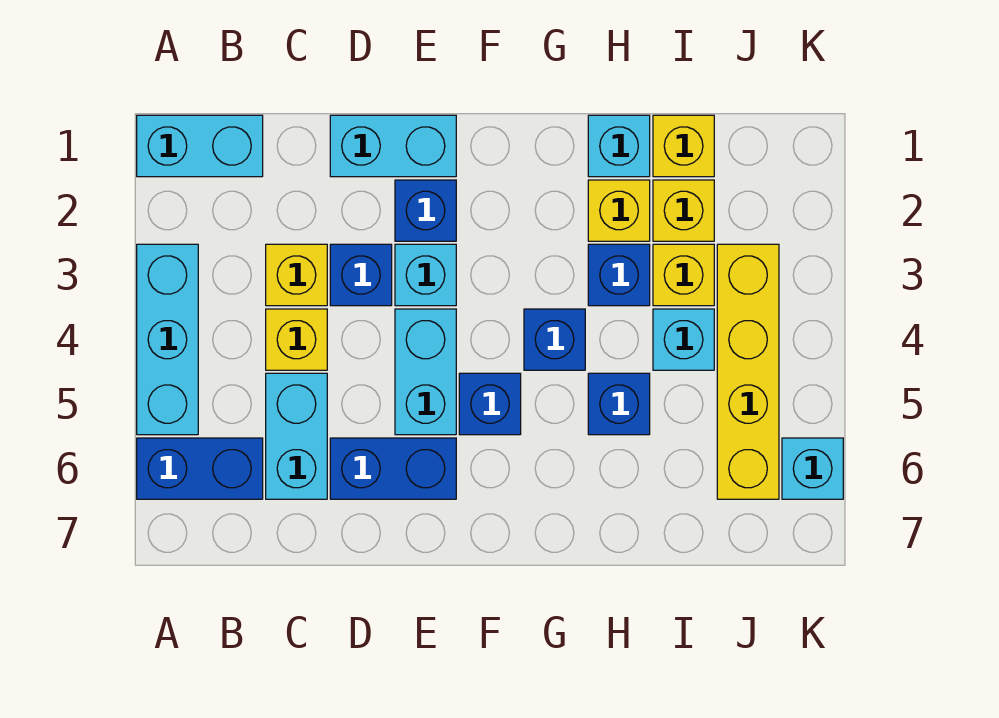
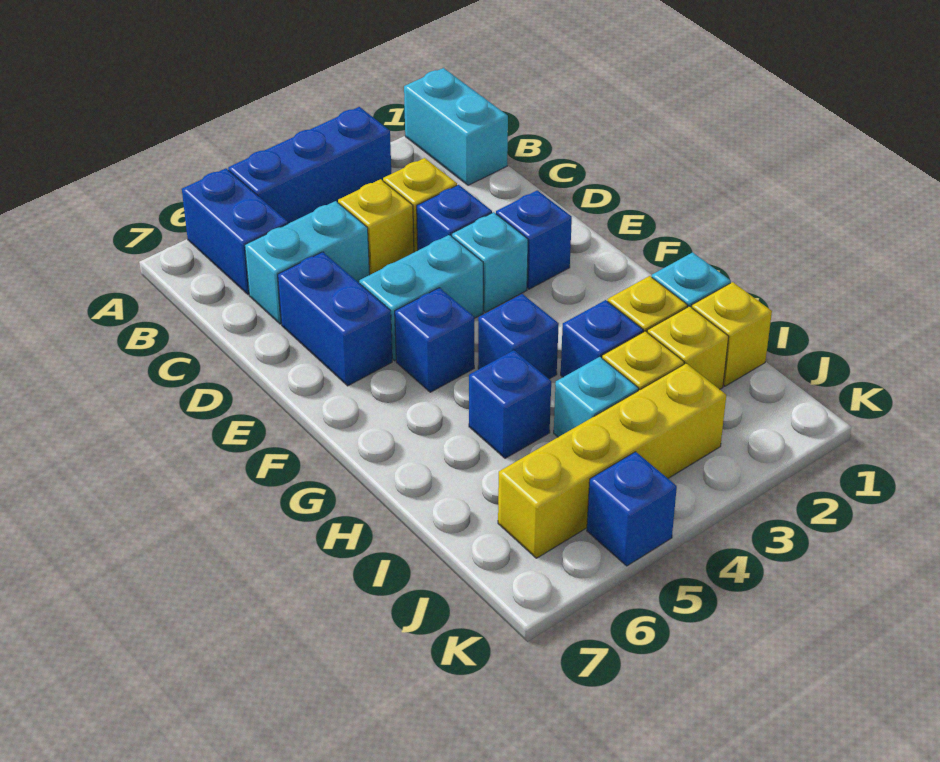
cyan 1x3 brick [137,244,198,435] -> blue 1x3 brick [228,107,391,224]
cyan 1x2 brick [330,115,456,177] -> none
none -> blue 1x1 brick [587,452,677,566]
cyan 1x1 brick [782,438,843,499] -> none

